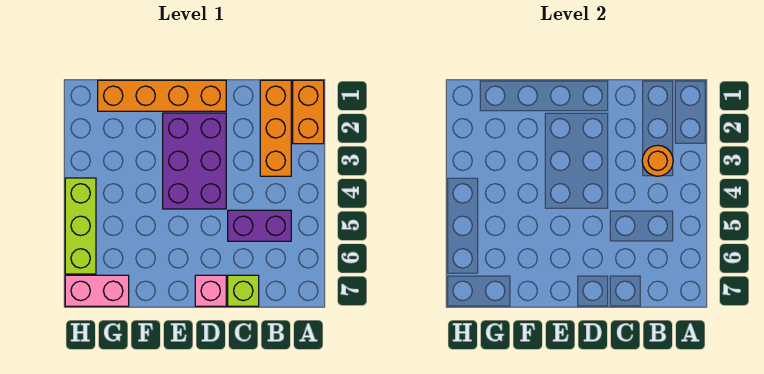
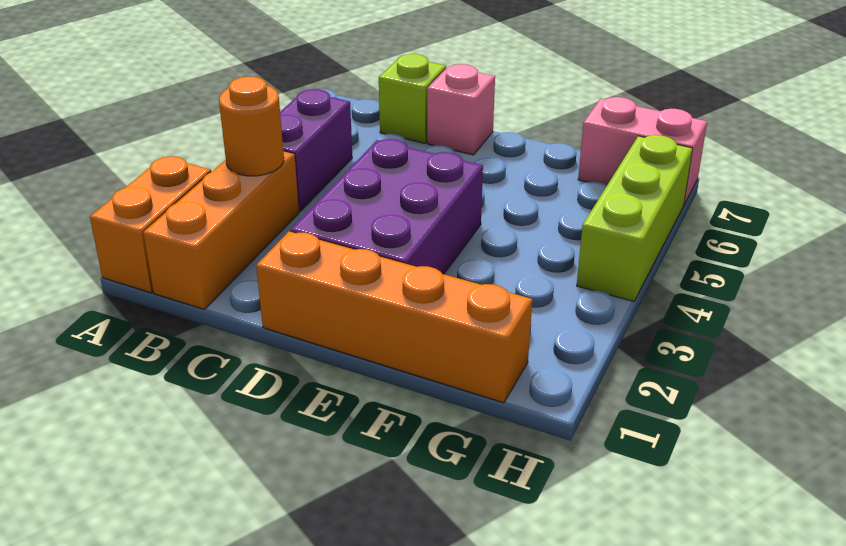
purple 1x2 brick [228,210,291,241] -> purple 1x2 brick turned to [280,89,352,211]

